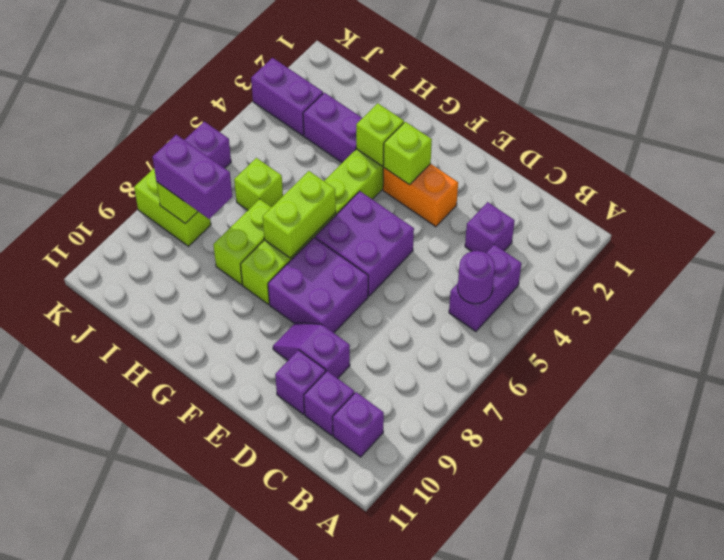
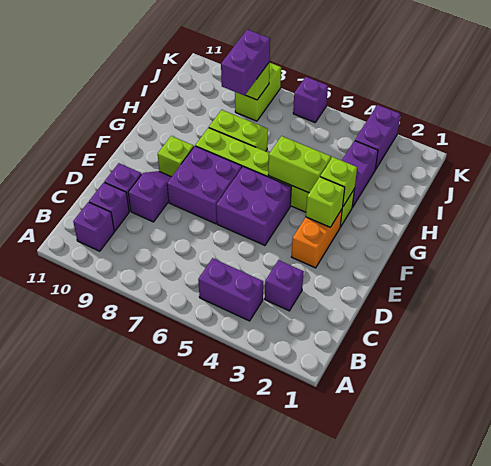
purple 1x1 round brick [458,251,495,304] -> none
lime 1x2 brick [263,171,336,258] -> lime 1x2 brick moved to [268,136,331,193]
lime 1x1 brick [234,158,283,210] -> lime 1x1 brick moved to [158,136,194,177]

